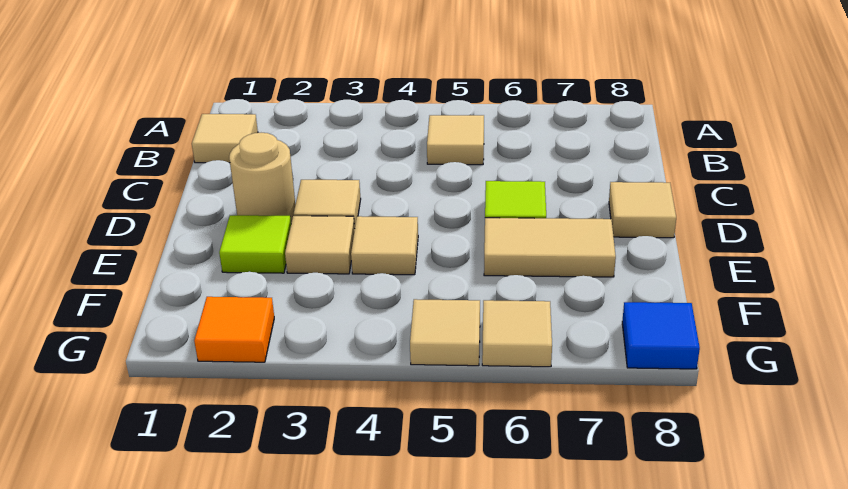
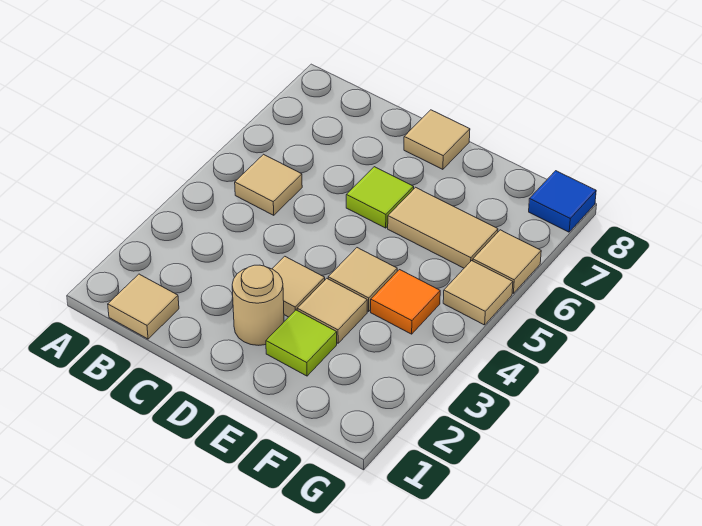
tan 1x2 tile [484,218,616,277] -> tan 1x2 tile turned to [388,187,498,268]
orange 1x1 tile [194,297,274,362] -> orange 1x1 tile moved to [371,270,440,334]

